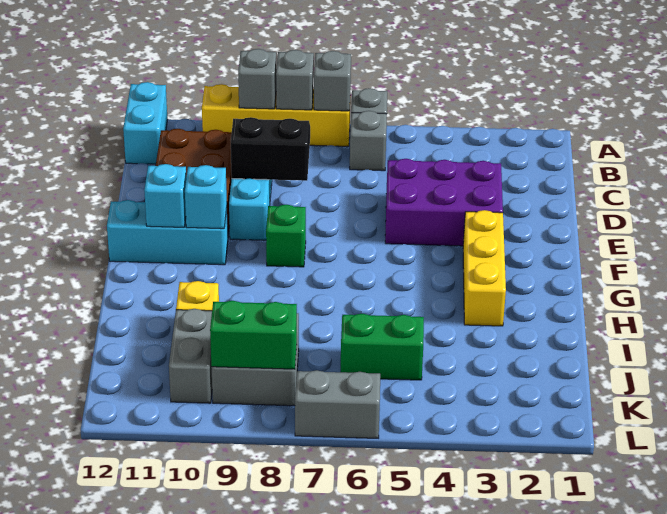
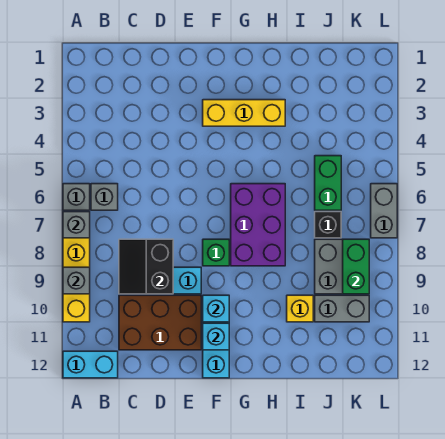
grey 1x1 brick [276,50,314,110] -> none
purple 2x3 brick [385,159,503,246] -> purple 2x3 brick moved to [231,184,285,266]
none -> black 1x1 brick [315,212,341,238]

